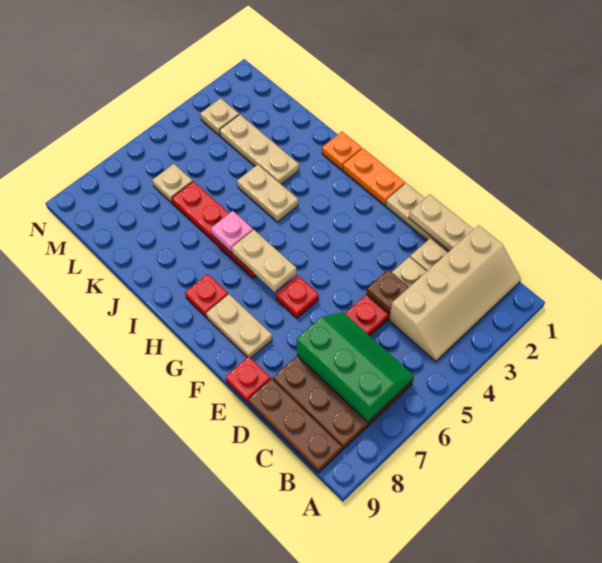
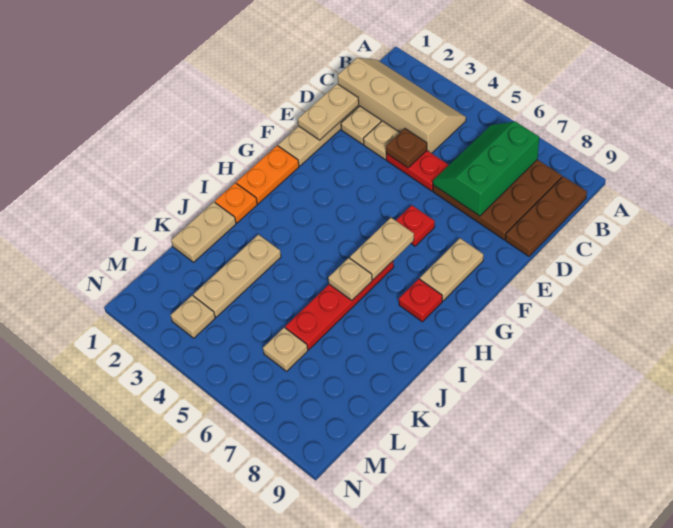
red 1x1 plate [225,357,271,403] -> none
tan 1x2 plate [237,165,298,222] -> tan 1x2 plate moved to [171,202,236,262]
pink 1x1 plate [211,211,253,252] -> tan 1x1 plate [328,258,372,300]

